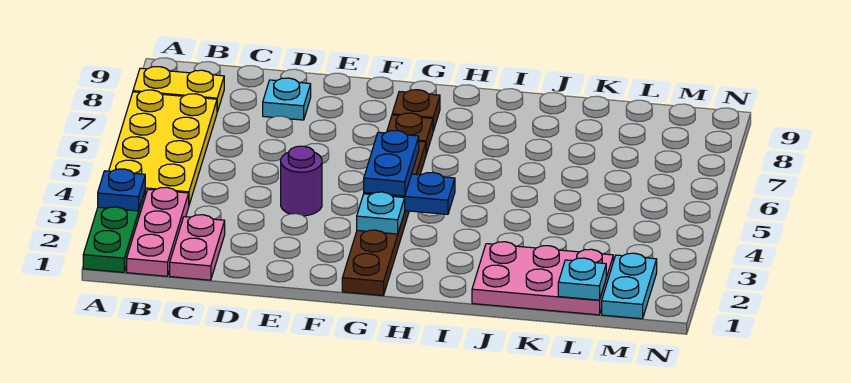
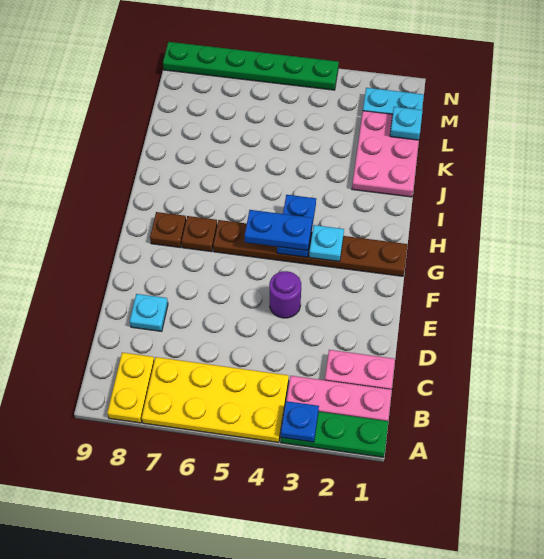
none -> green 1x6 plate [163,42,339,90]

